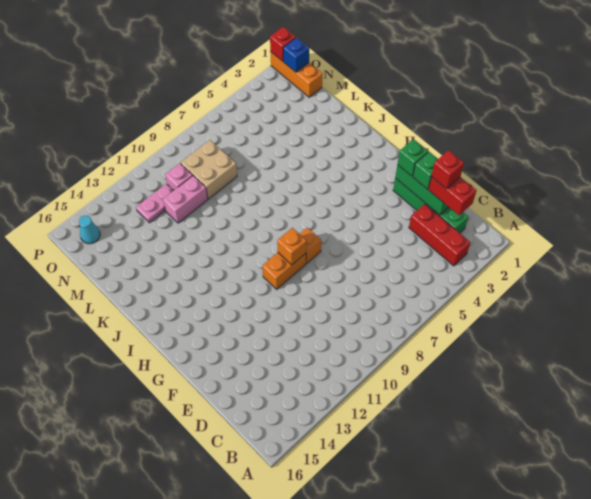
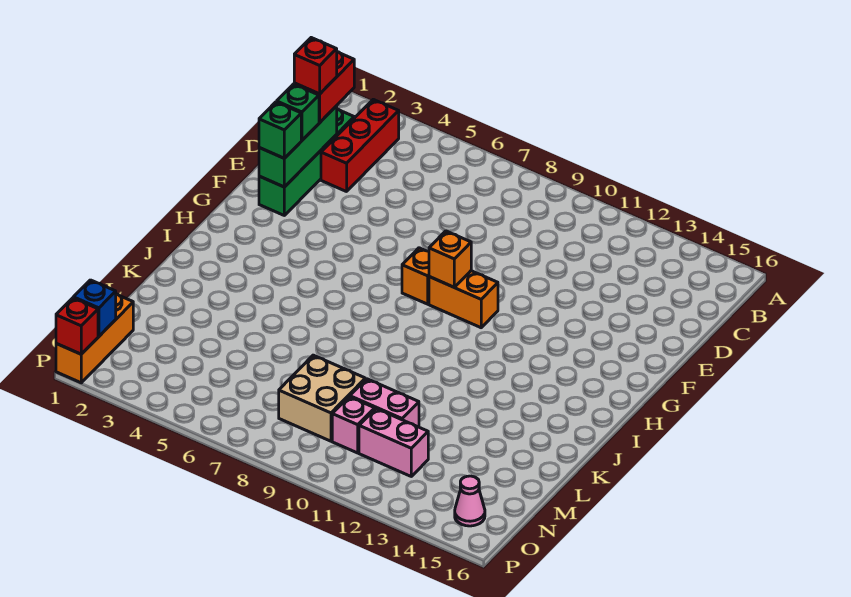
pink 1x2 plate [136,184,174,223] -> pink 1x2 brick [359,409,428,476]
cyan 1x1 cone [79,216,100,244] -> pink 1x1 cone [455,476,485,526]

